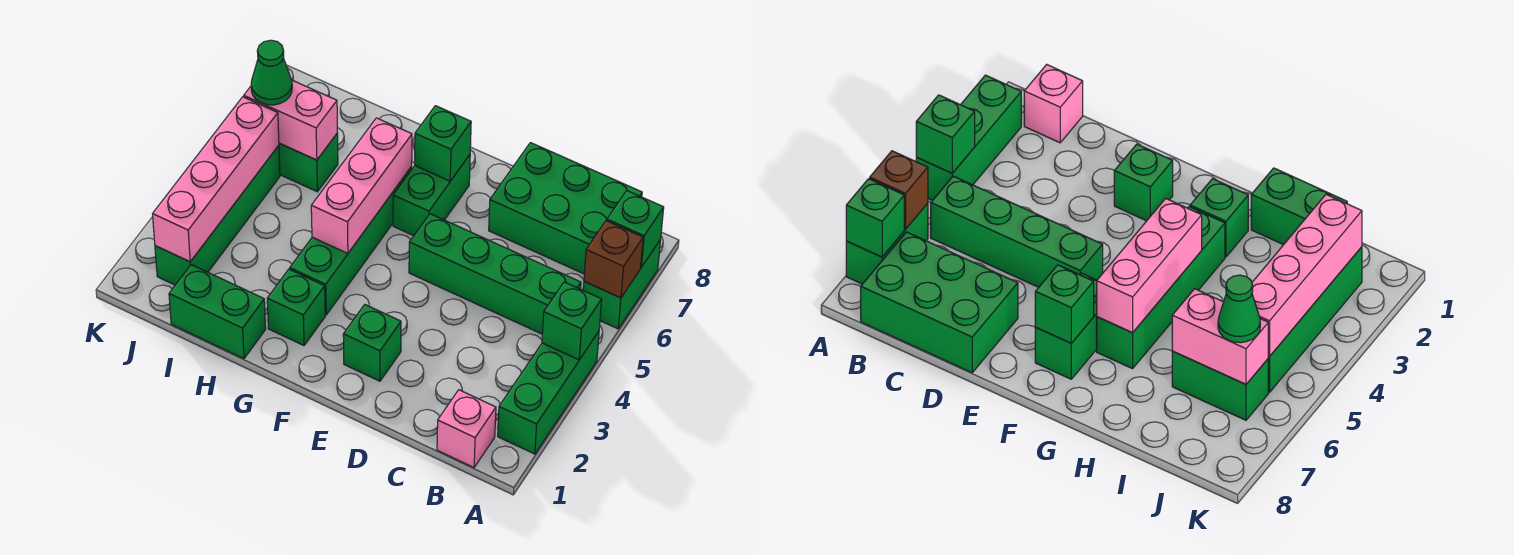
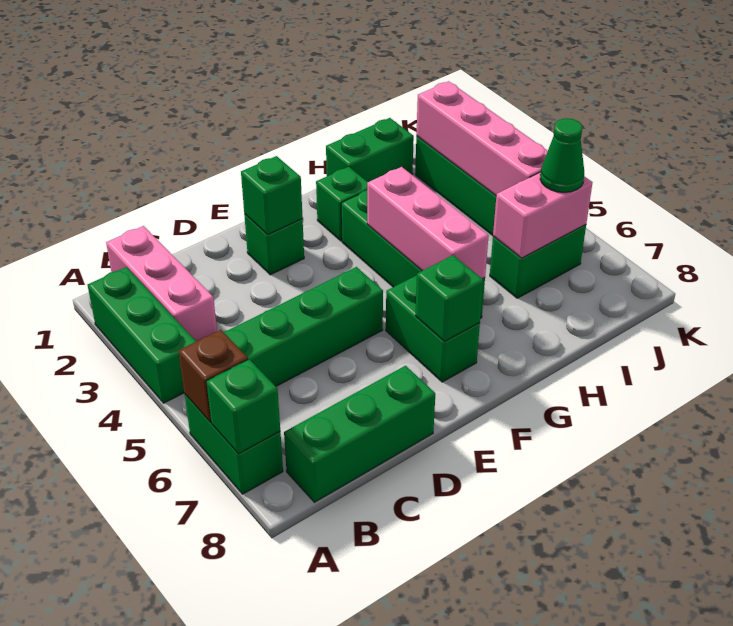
green 1x1 brick [542,282,602,360] -> green 1x1 brick moved to [241,156,303,235]
pink 1x1 brick [437,390,496,468] -> pink 1x3 brick [106,226,217,342]
green 2x3 brick [489,143,642,274] -> green 1x3 brick [284,366,435,502]

